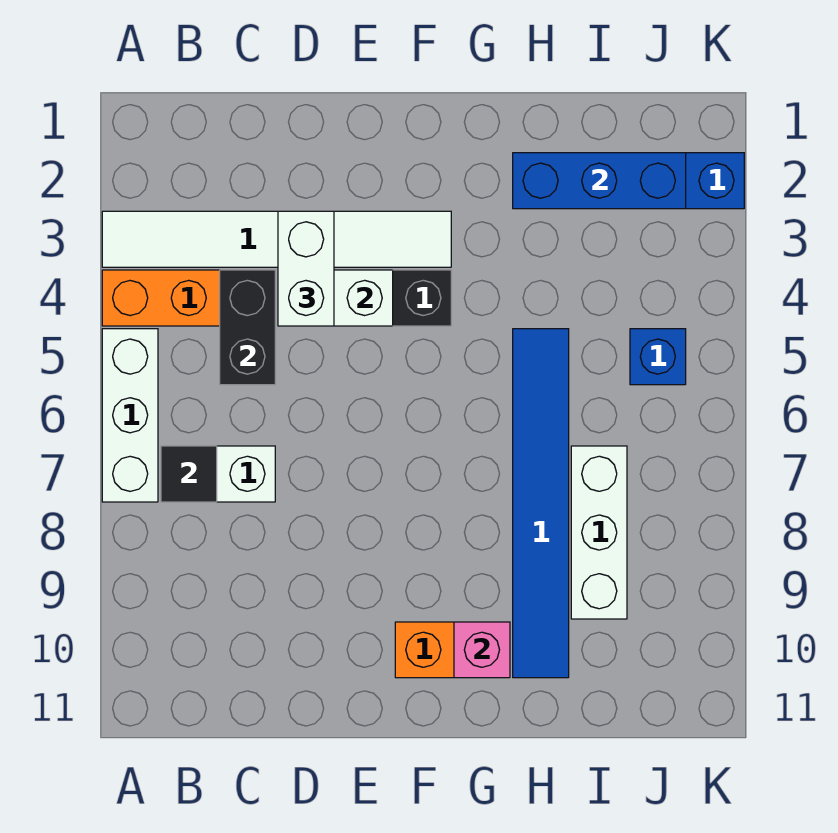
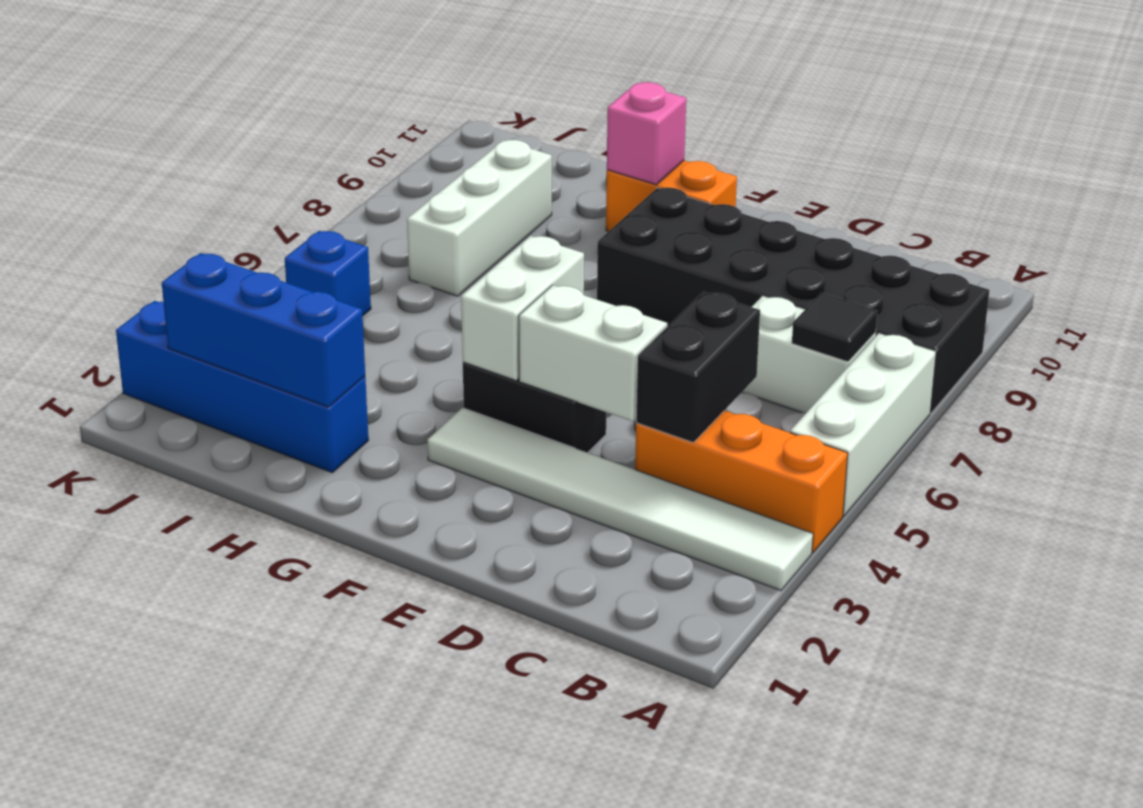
none -> black 2x6 brick [597,188,989,414]
white 1x2 brick [278,211,334,326] -> white 1x2 brick moved to [461,236,584,381]
blue 1x6 tile [513,329,569,678] -> none

